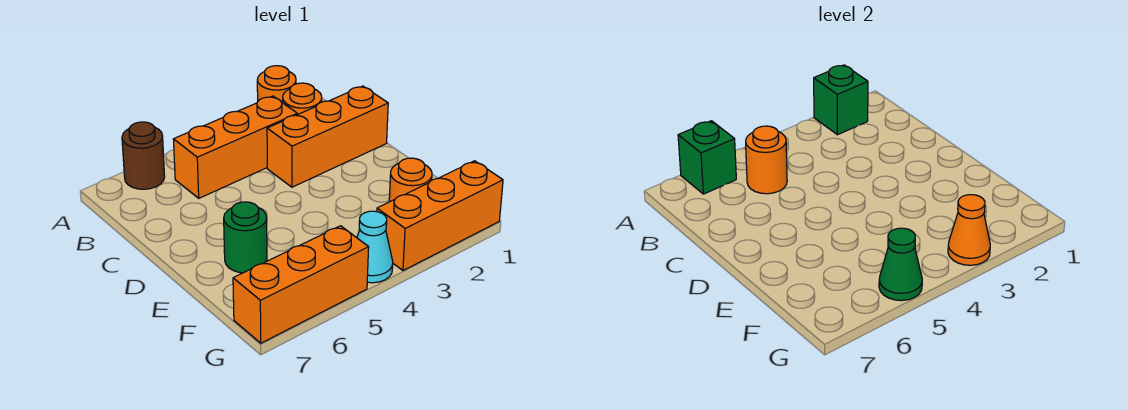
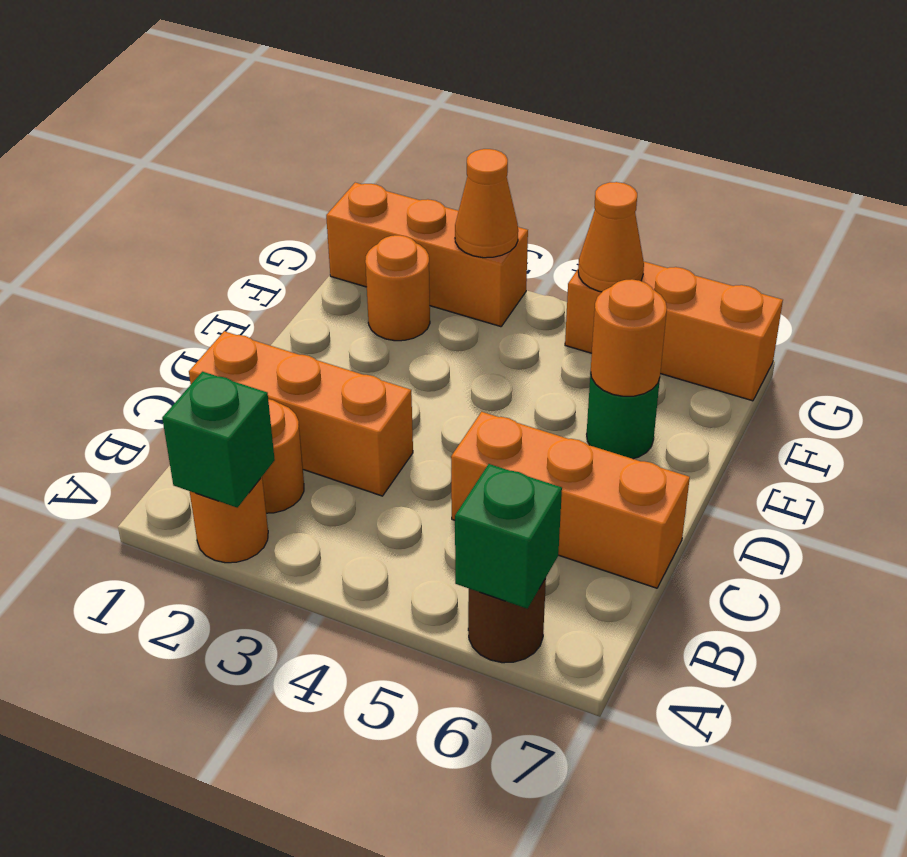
orange 1x3 brick [173,96,297,198] -> orange 1x3 brick moved to [451,412,690,588]
orange 1x1 round brick [746,126,787,194] -> orange 1x1 round brick moved to [591,279,667,396]
cyan 1x1 cone [357,211,393,283] -> none
green 1x1 cone [879,228,922,301] -> orange 1x1 cone [578,182,644,292]

